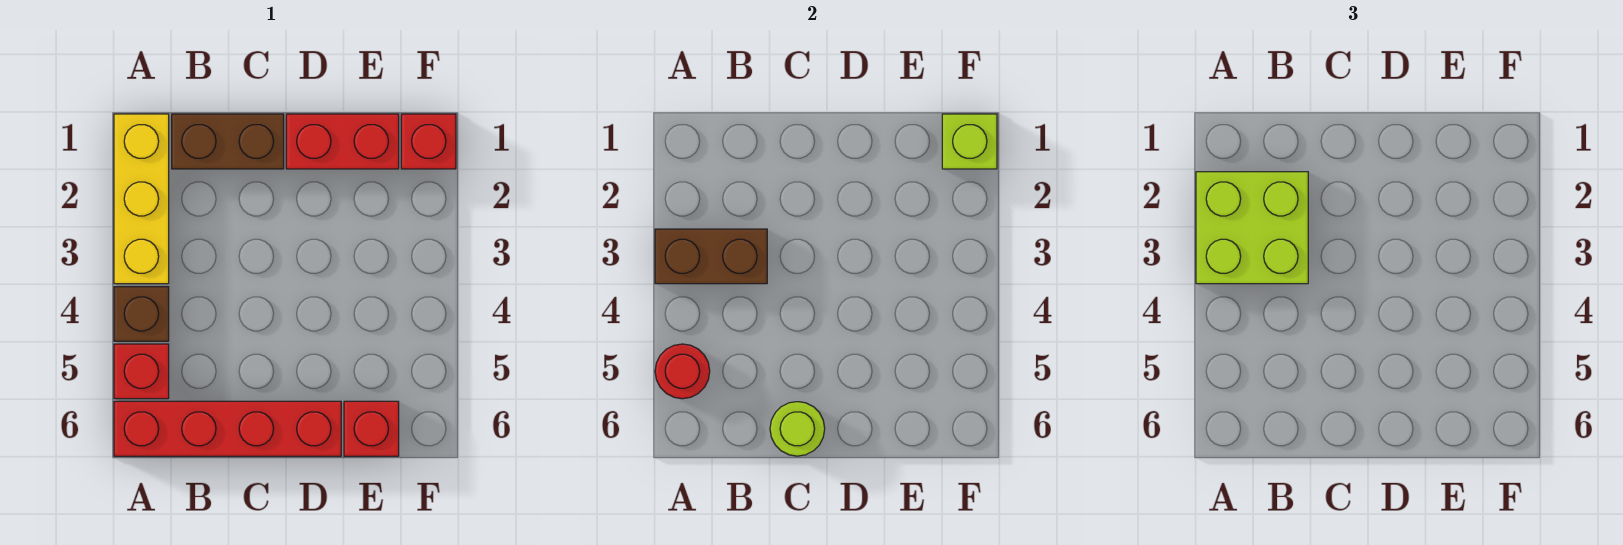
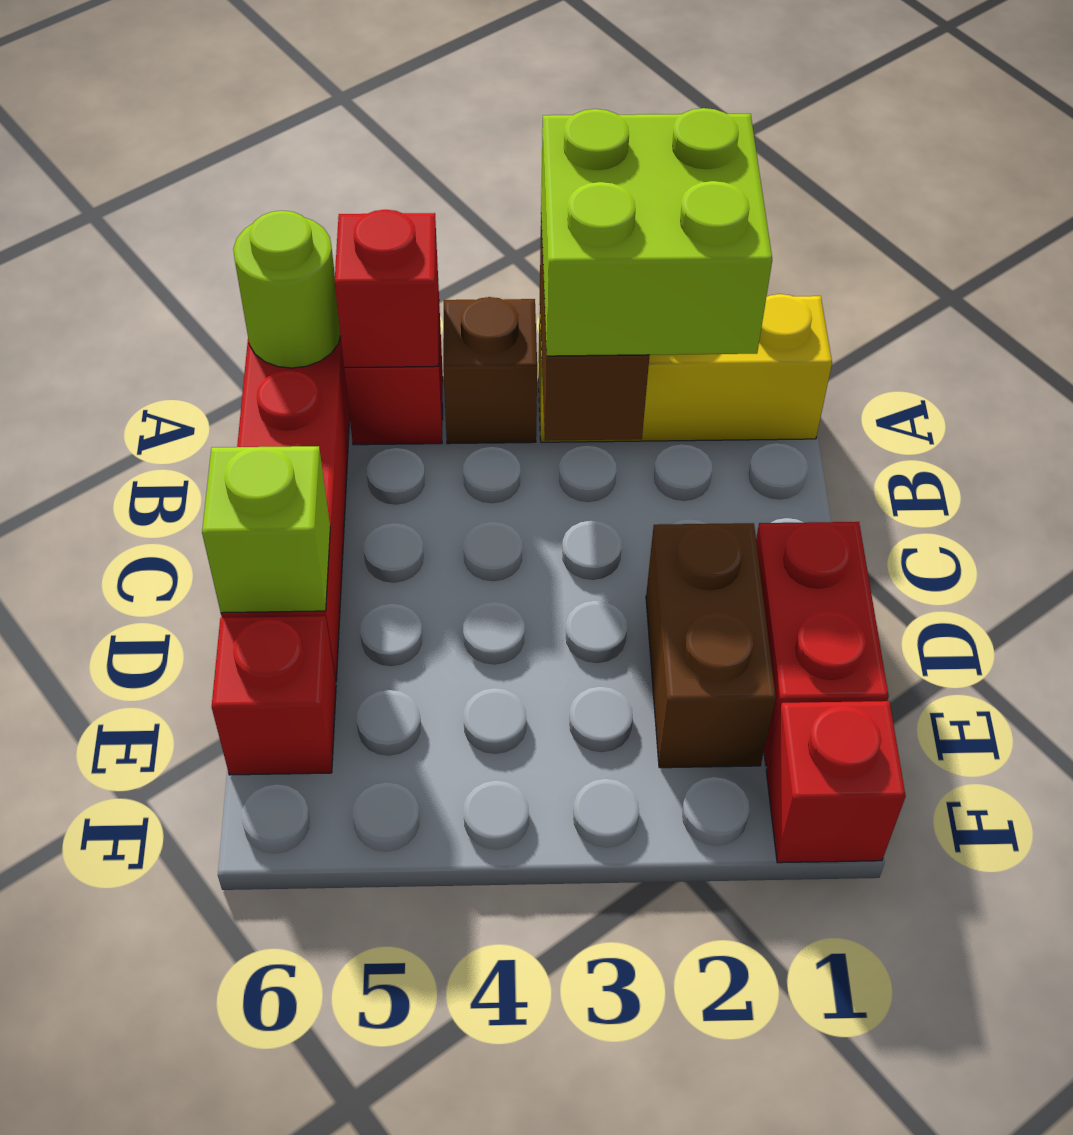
red 1x1 round brick [655,344,710,399] -> red 1x1 brick [335,210,439,368]
brown 1x2 brick [172,114,284,169] -> brown 1x2 brick moved to [646,523,776,768]
lime 1x1 round brick [770,402,825,456] -> lime 1x1 round brick moved to [233,211,340,368]
lime 1x1 brick [942,114,997,169] -> lime 1x1 brick moved to [202,446,330,613]

